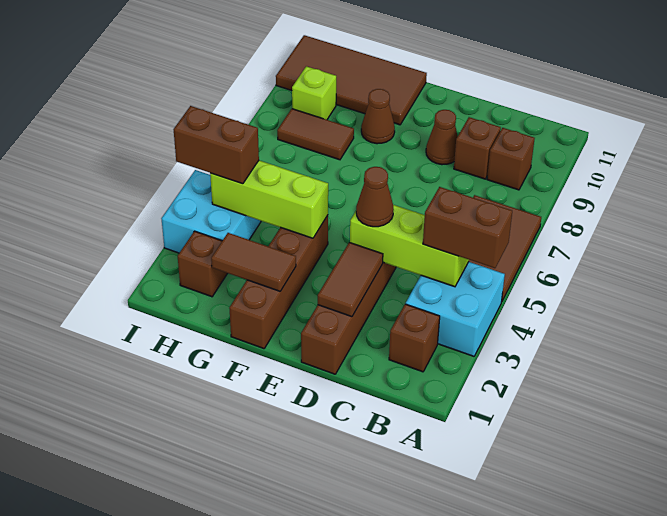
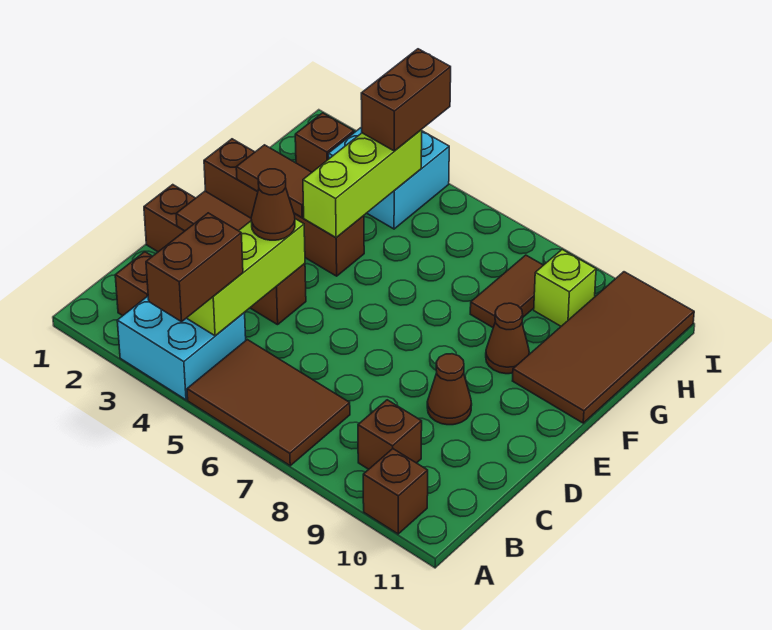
brown 1x1 brick [454,117,501,179] -> brown 1x1 brick moved to [363,449,428,534]
brown 1x2 tile [211,233,296,291] -> brown 1x2 tile turned to [236,145,312,218]

